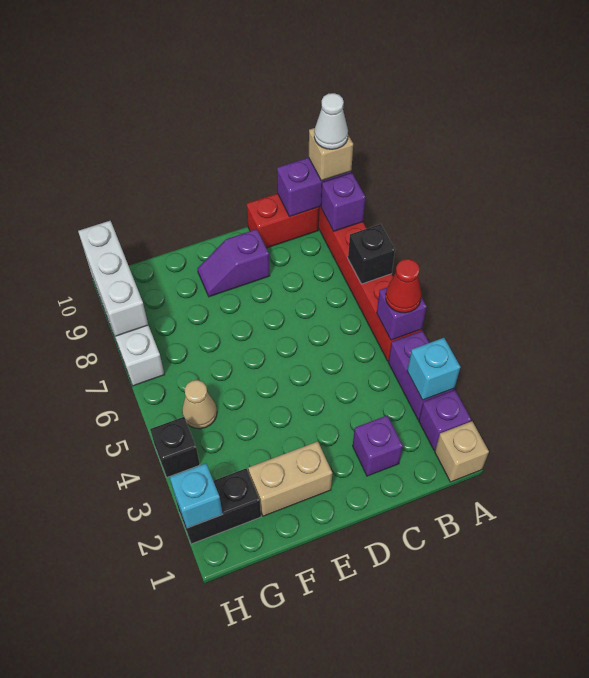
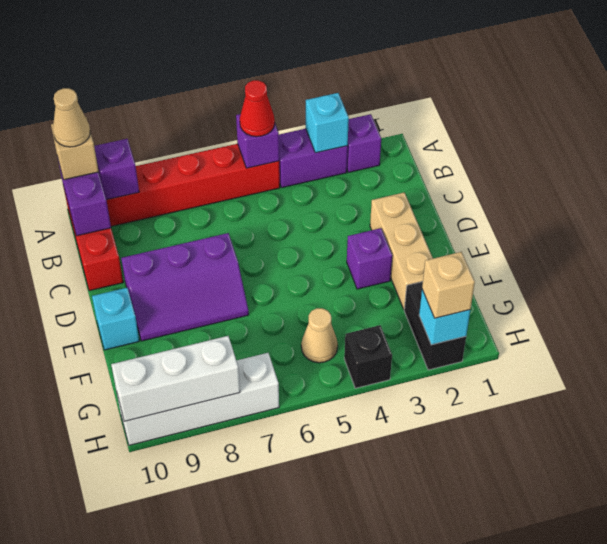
tan 1x1 brick [435,421,489,482] -> tan 1x1 brick moved to [422,252,475,318]
black 1x1 brick [348,224,395,284] -> none
white 1x1 cone [314,93,348,149] -> tan 1x1 cone [53,88,90,147]
purple 1x1 brick [353,415,403,476] -> purple 1x1 brick moved to [347,228,392,289]
purple 1x2 slope [197,229,270,297] -> purple 2x3 slope [121,233,249,341]
tan 1x2 brick [248,442,332,516] -> tan 1x3 brick [370,193,433,309]
none -> cyan 1x1 brick [92,288,139,350]

